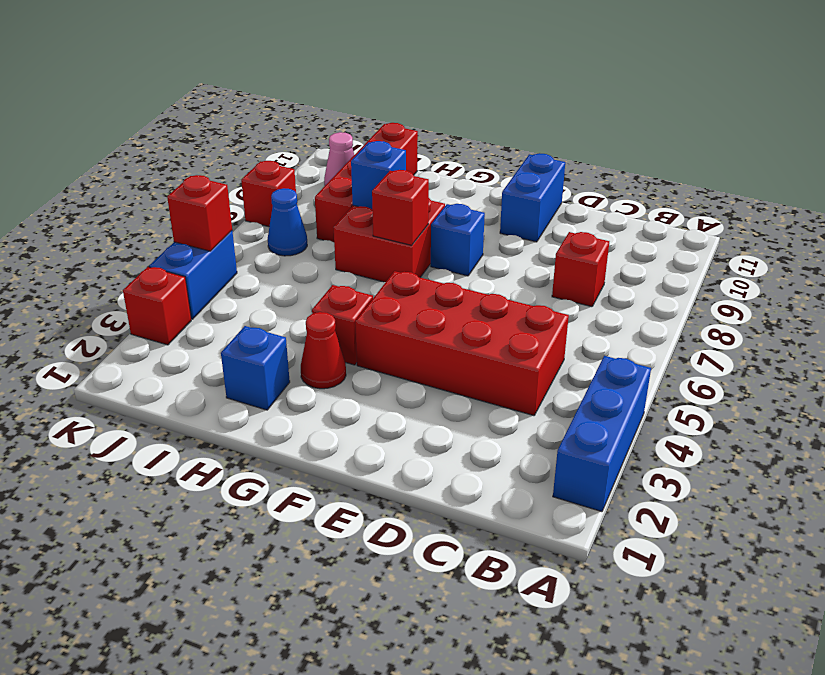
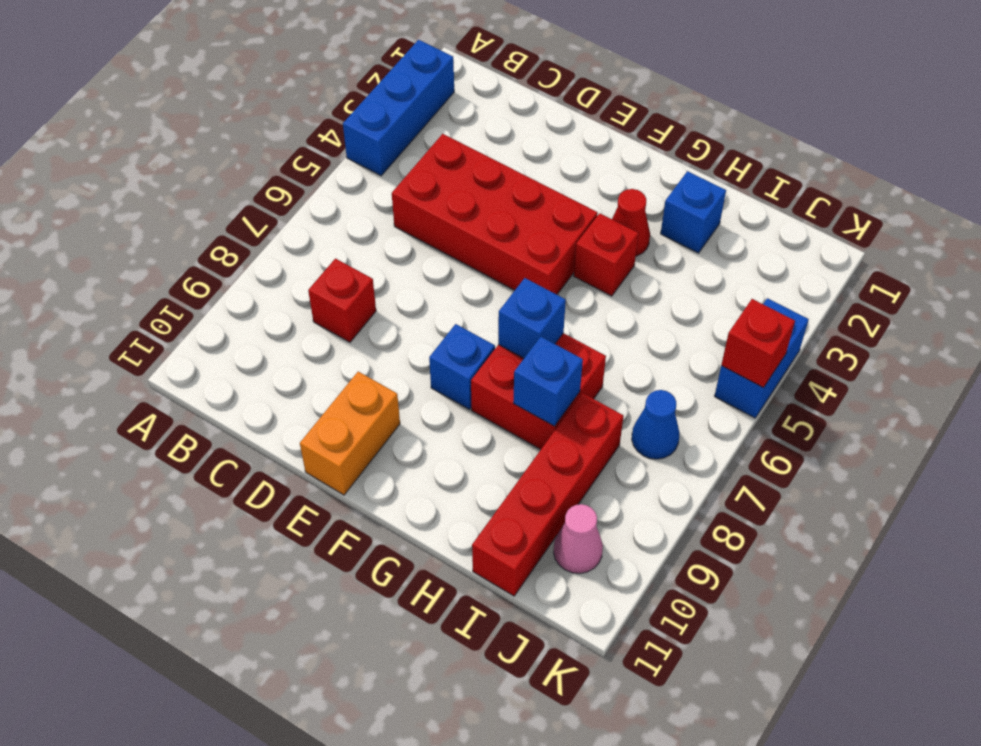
blue 1x2 brick [500,153,565,242] -> orange 1x2 brick [300,372,400,495]
red 1x1 brick [372,170,429,245] -> blue 1x1 brick [498,278,566,358]
red 1x1 brick [123,267,191,345] -> none
red 1x1 brick [241,161,296,227] -> none

